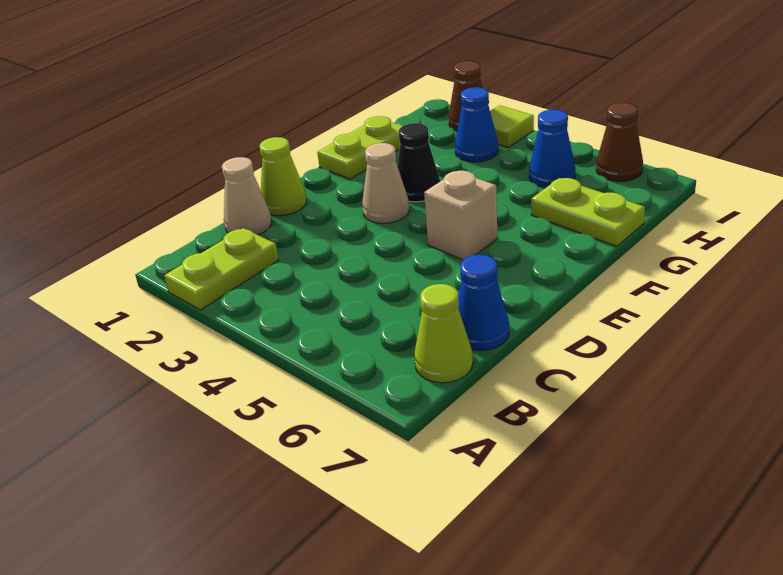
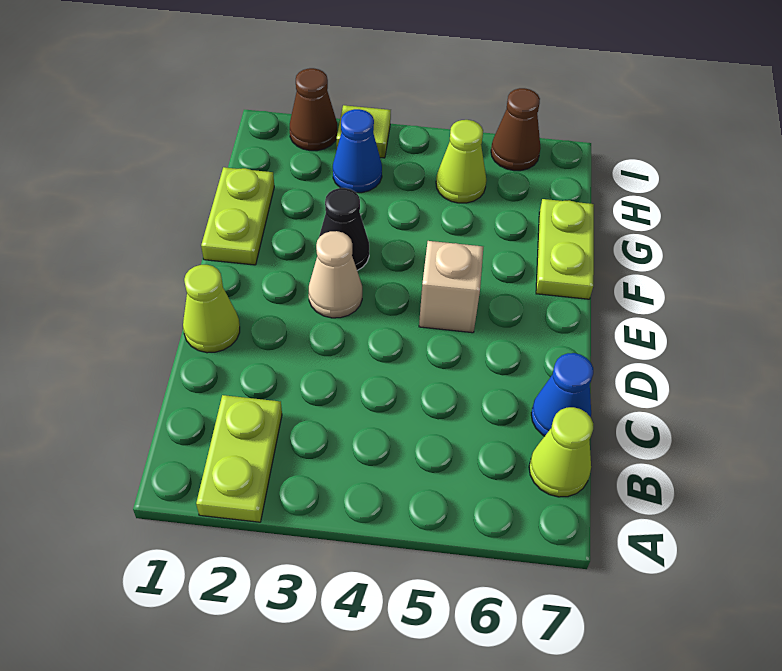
tan 1x1 cone [222,157,272,235] -> none
lime 1x2 plate [531,178,645,246] -> lime 1x2 plate turned to [536,199,594,299]
blue 1x1 cone [529,110,575,188] -> lime 1x1 cone [436,120,486,203]

